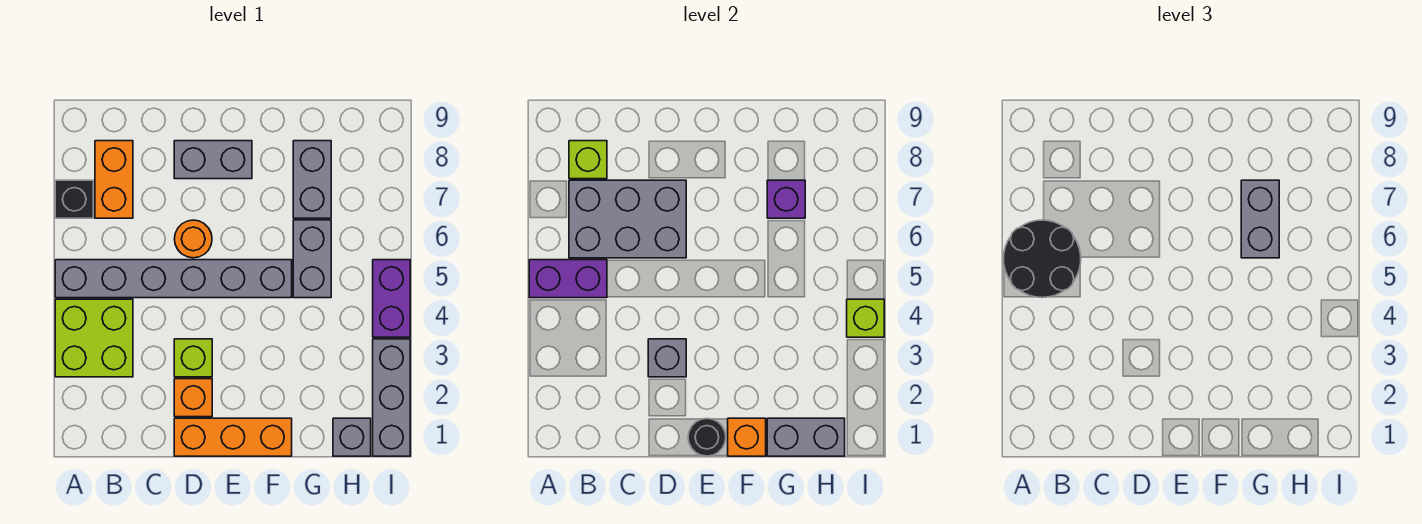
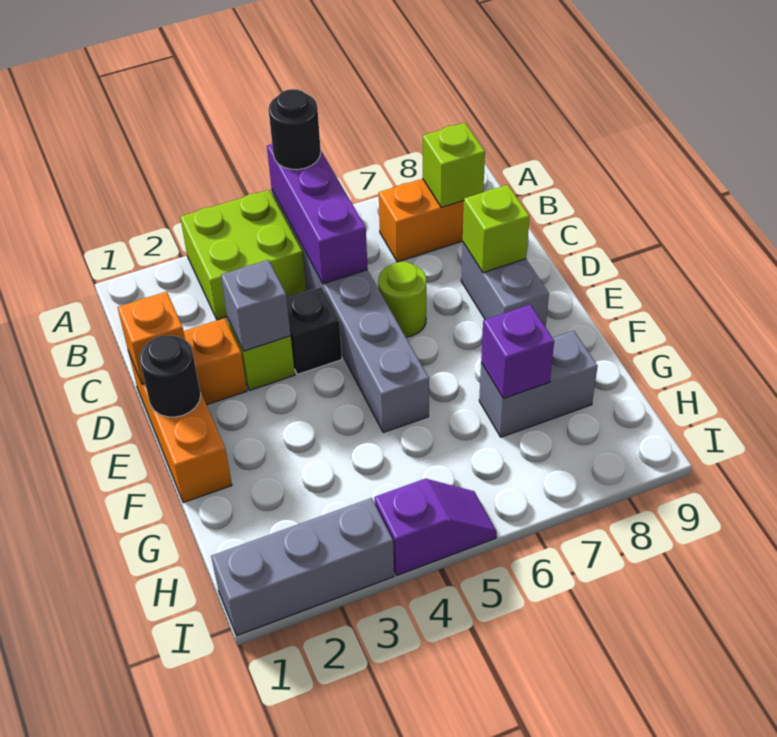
purple 1x2 brick [529,260,607,298] -> purple 1x3 brick [267,144,368,284]
black 2x2 round brick [1003,220,1081,298] -> black 1x1 round brick [269,89,321,170]
black 1x1 brick [55,180,93,218] -> black 1x1 brick moved to [287,287,342,374]
grey 2x3 brick [569,180,686,258] -> none
orange 1x1 round brick [175,220,212,258] -> lime 1x1 round brick [378,262,426,337]
orange 1x1 brick [728,418,766,456] -> orange 1x1 brick moved to [117,292,185,384]
grey 1x2 brick [767,418,845,456] -> none
grey 1x2 brick [293,220,331,298] -> none
grey 1x2 brick [1241,180,1279,258] -> none
grey 1x1 brick [333,418,371,456] -> none
purple 1x2 brick [373,260,410,337] -> purple 1x2 slope [374,479,497,575]
lime 1x1 brick [847,299,884,337] -> lime 1x1 brick moved to [463,185,530,273]

